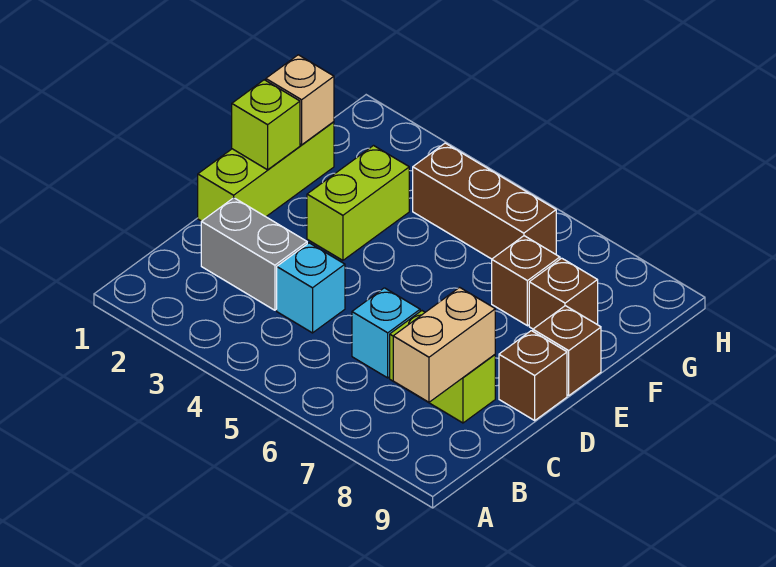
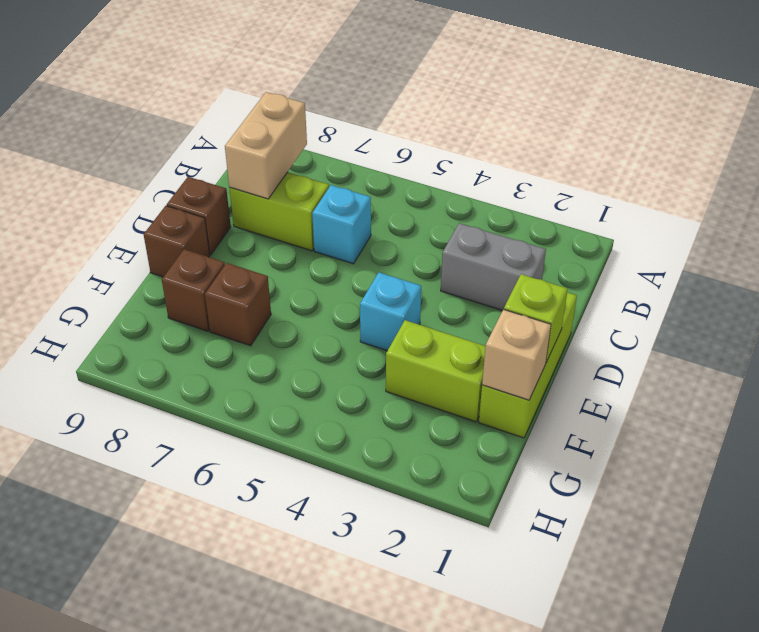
cyan 1x1 brick [277,243,345,333] -> cyan 1x1 brick moved to [360,272,421,351]
lime 1x2 brick [307,146,409,260] -> lime 1x2 brick turned to [386,320,486,422]
brown 1x3 brick [413,143,556,259] -> none

